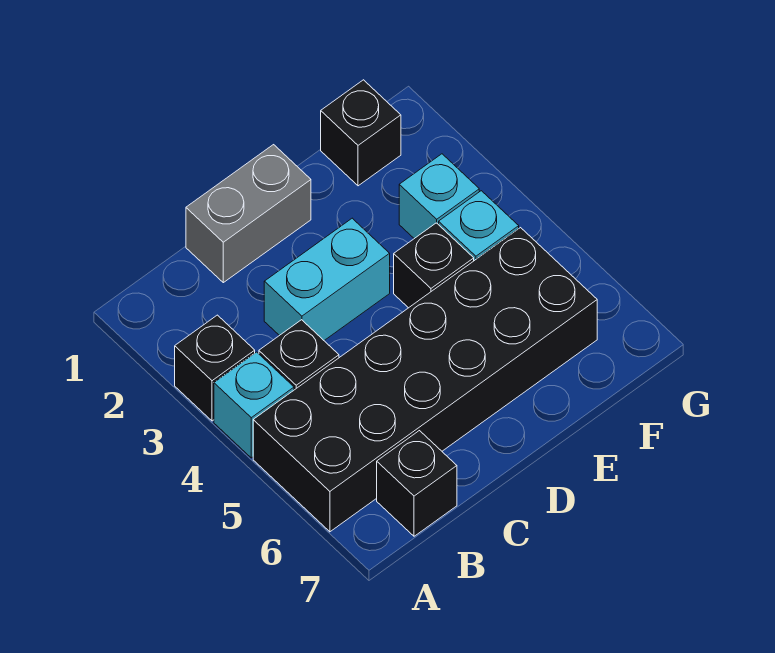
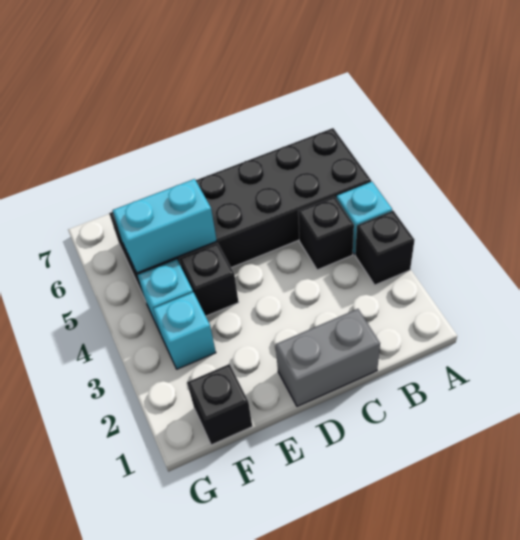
black 1x1 brick [377,431,457,536] -> none
cyan 1x2 brick [264,218,390,340] -> cyan 1x2 brick moved to [112,179,217,273]

